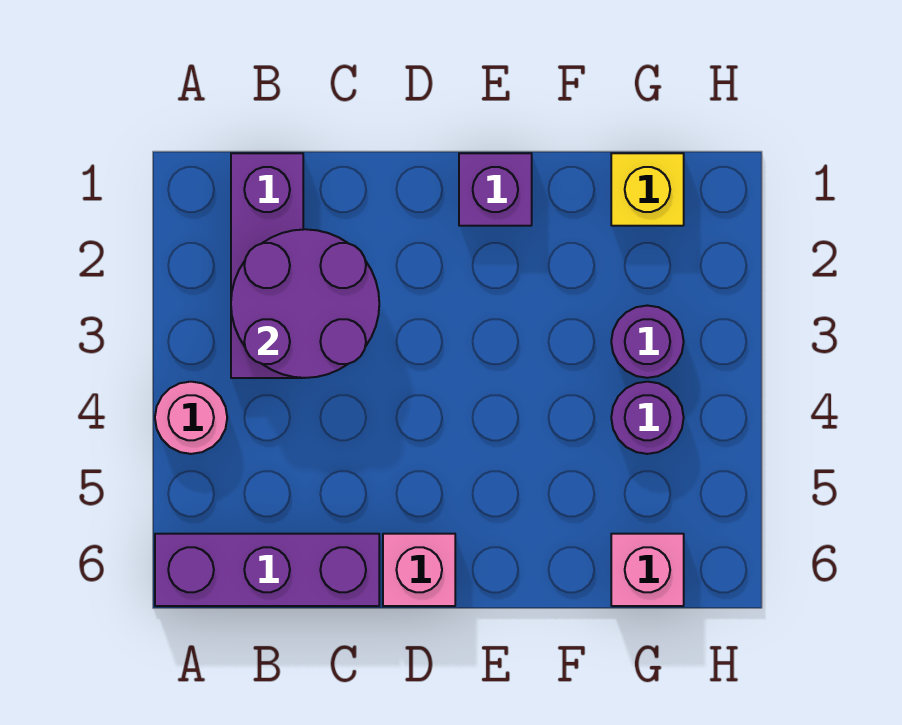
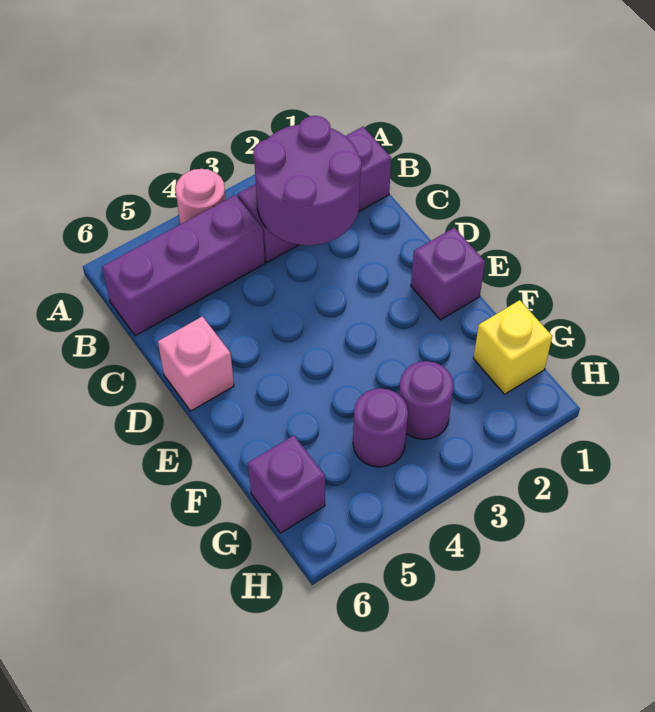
purple 1x3 brick [155,534,379,606] -> purple 1x3 brick turned to [102,195,265,336]
pink 1x1 brick [611,534,684,606] -> purple 1x1 brick [248,435,325,533]

